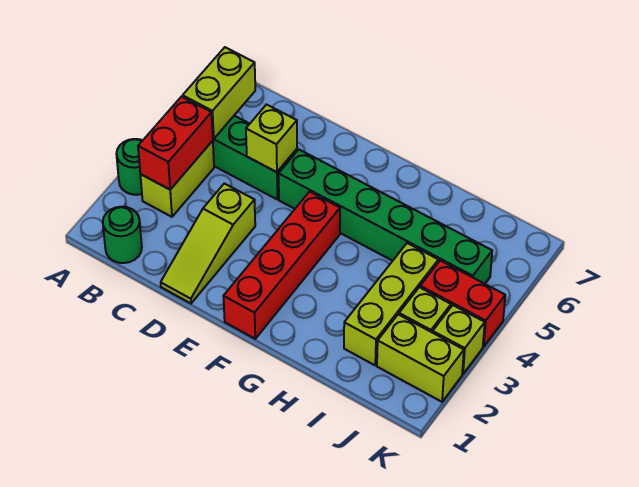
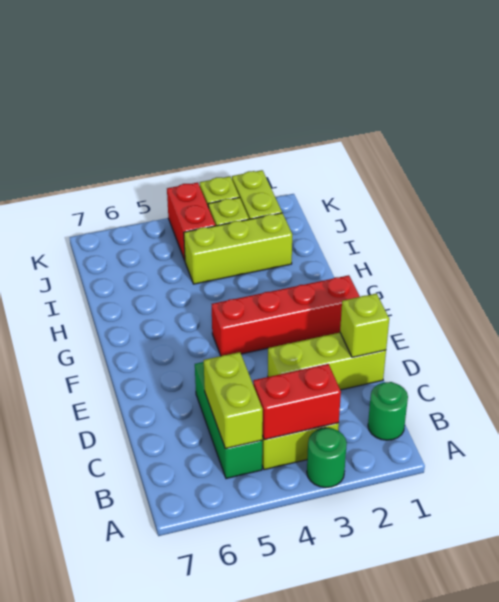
lime 1x2 brick [183,47,255,139] -> lime 1x2 brick turned to [204,352,263,449]
lime 1x3 slope [161,183,255,303] -> lime 1x3 brick [268,333,386,390]
lime 1x1 brick [246,105,297,172] -> lime 1x1 brick moved to [340,294,389,357]
green 1x6 brick [279,150,492,284] -> none

